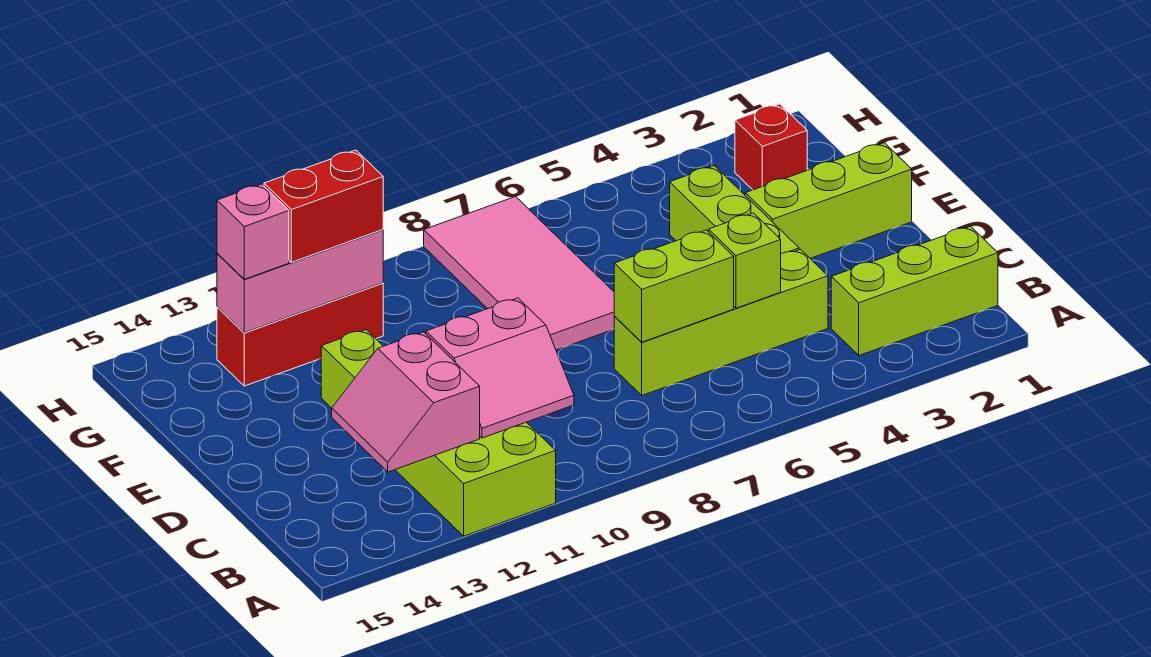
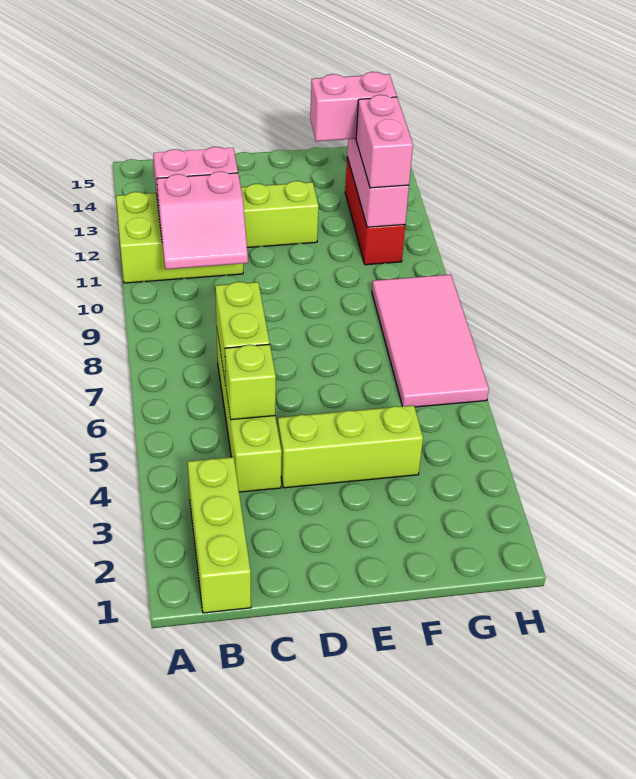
pink 2x2 slope [426,298,574,438] -> pink 2x2 slope turned to [157,171,248,269]
lime 1x3 brick [745,143,912,258] -> none
pink 2x4 tile [424,197,615,350] -> pink 2x4 tile turned to [372,274,489,407]
red 1x1 brick [735,104,807,190] -> none
red 1x2 brick [264,150,383,262] -> pink 1x2 brick [356,95,413,188]
pink 1x1 brick [217,184,289,279] -> pink 1x2 brick [310,72,397,141]

